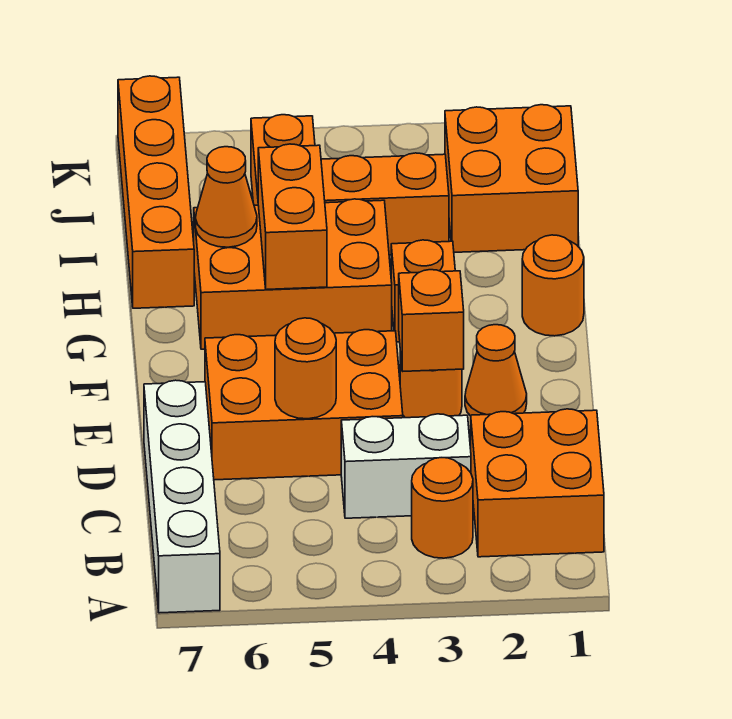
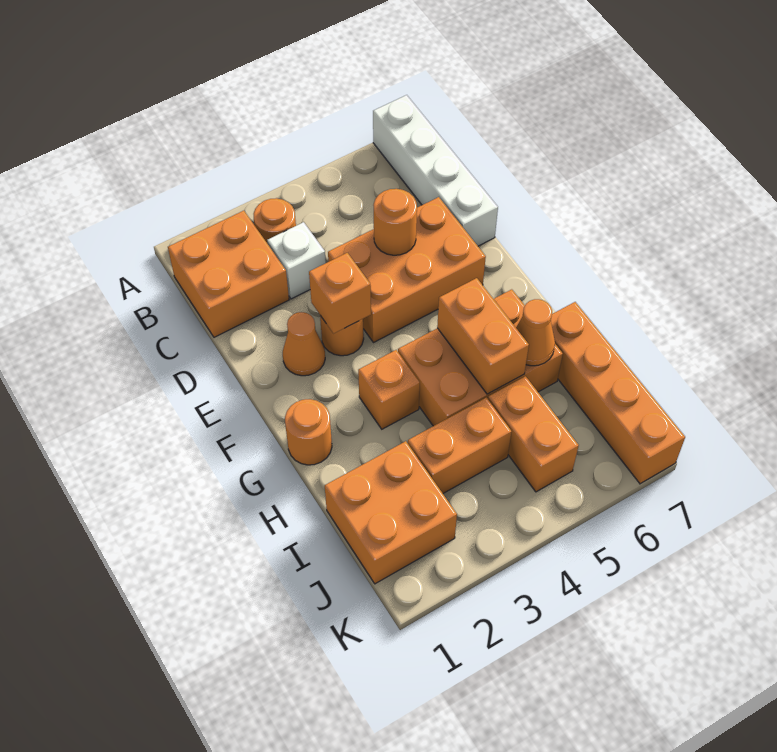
white 1x2 brick [341,414,471,518] -> white 1x1 brick [267,222,326,299]

